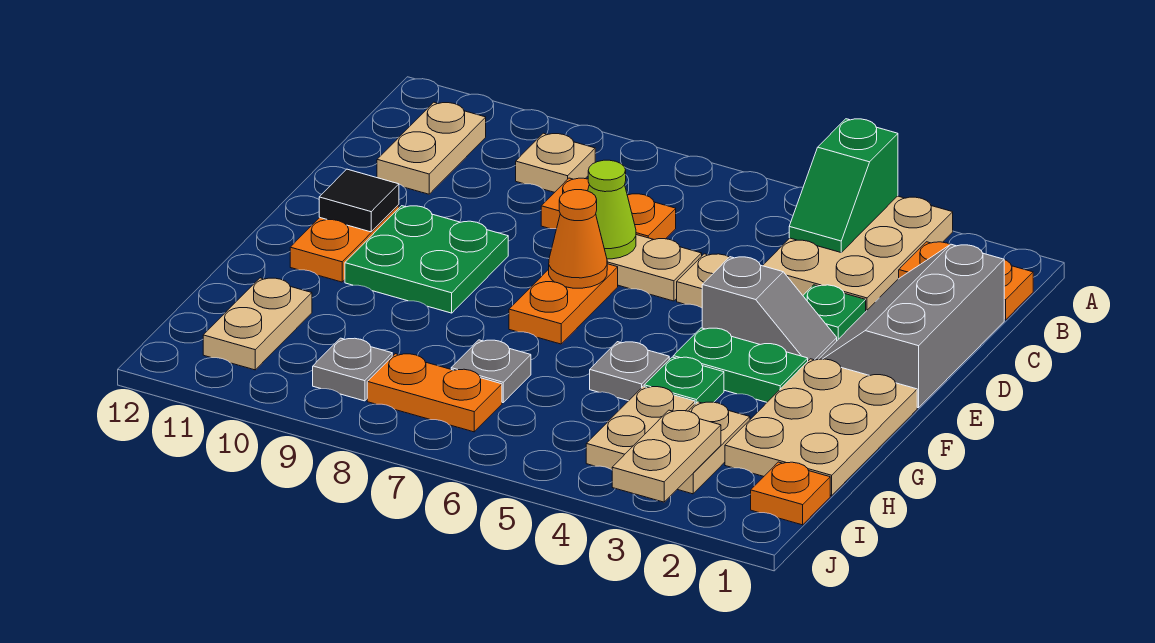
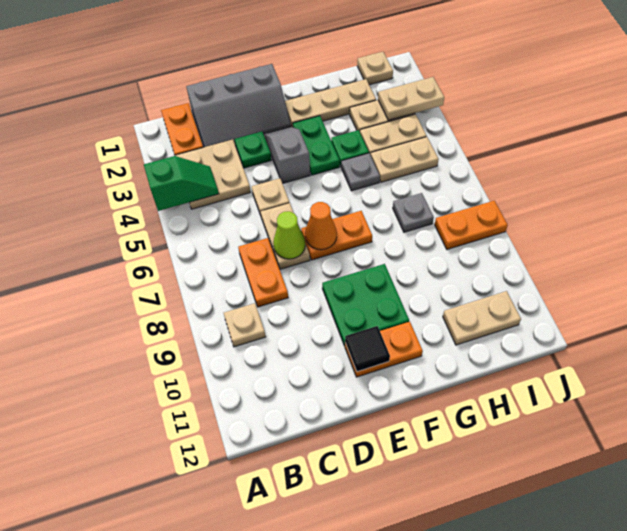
tan 2x3 plate [763,196,953,311] -> tan 2x2 plate [175,139,251,209]
tan 1x2 plate [377,102,486,194] -> tan 1x2 plate moved to [371,137,439,182]
tan 2x3 plate [725,359,917,496] -> tan 1x3 plate [285,79,376,127]
orange 1x1 plate [751,462,830,525] -> tan 1x1 plate [357,52,393,85]
orange 1x2 plate [367,354,502,432] -> orange 1x2 plate turned to [435,201,508,249]
grey 1x1 plate [313,338,392,401] -> none

